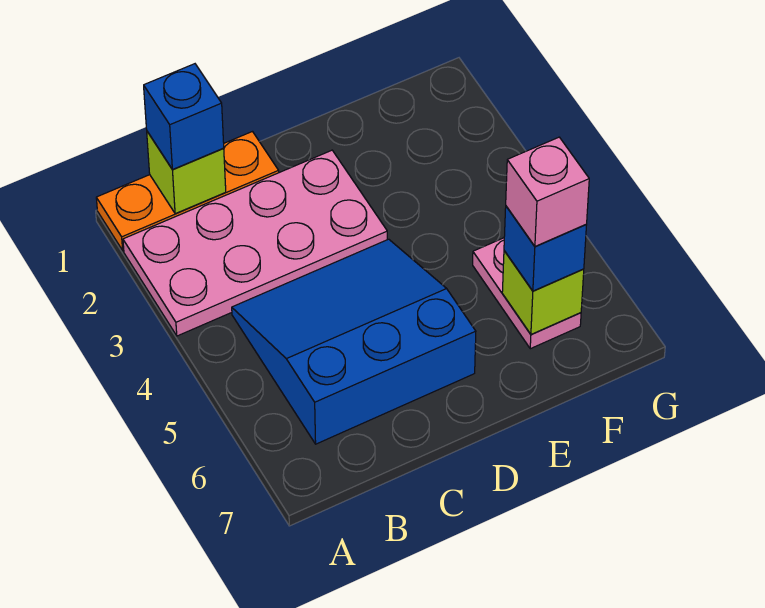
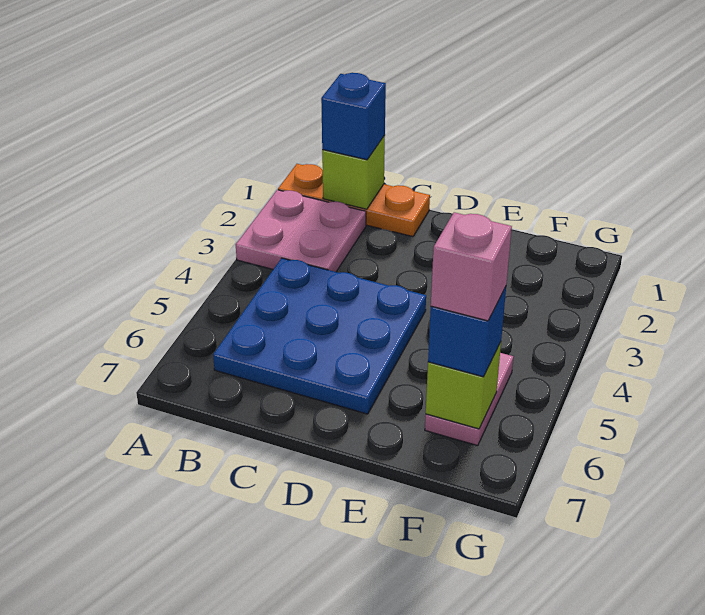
pink 2x4 plate [123,150,387,336] -> pink 2x2 plate [236,190,366,272]
blue 3x3 slope [232,239,476,444] -> blue 3x3 plate [213,258,426,414]

